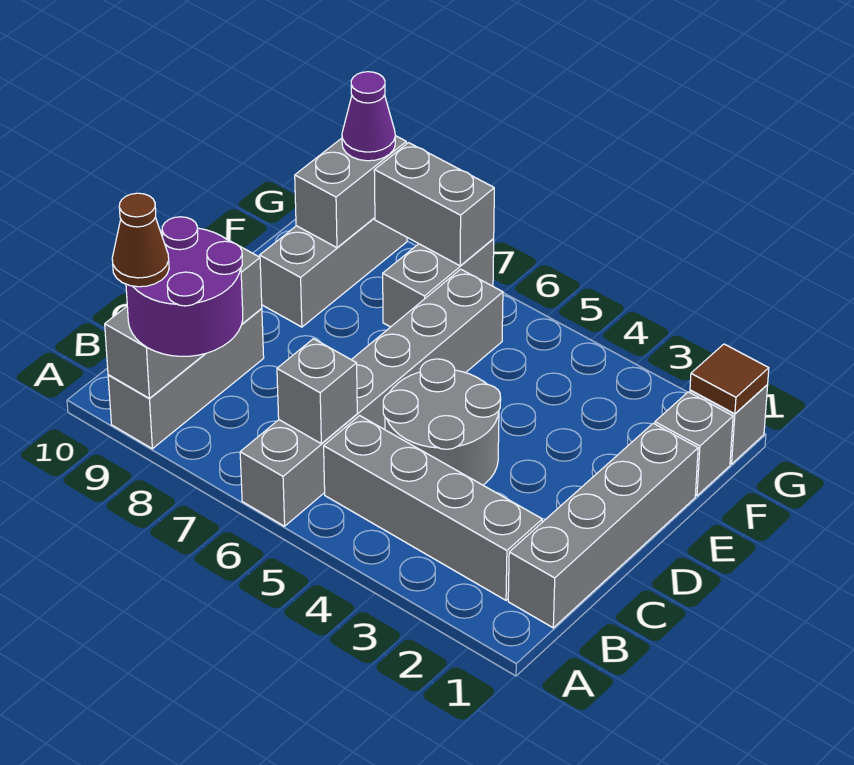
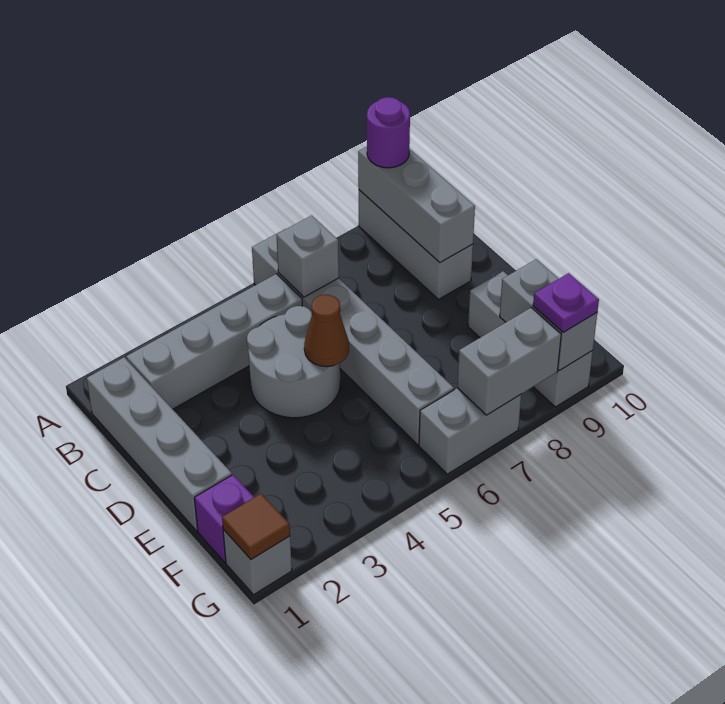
purple 2x2 round brick [126,217,243,356] -> purple 1x1 round brick [367,97,410,168]
brown 1x1 cone [112,193,169,287] -> brown 1x1 cone moved to [304,295,349,367]
grey 1x1 brick [655,392,733,496] -> purple 1x1 brick [194,475,254,562]
grey 1x2 brick [383,239,494,327] -> grey 1x2 brick turned to [419,388,521,474]
purple 1x1 cone [342,72,395,161] -> purple 1x1 plate [533,273,599,332]

